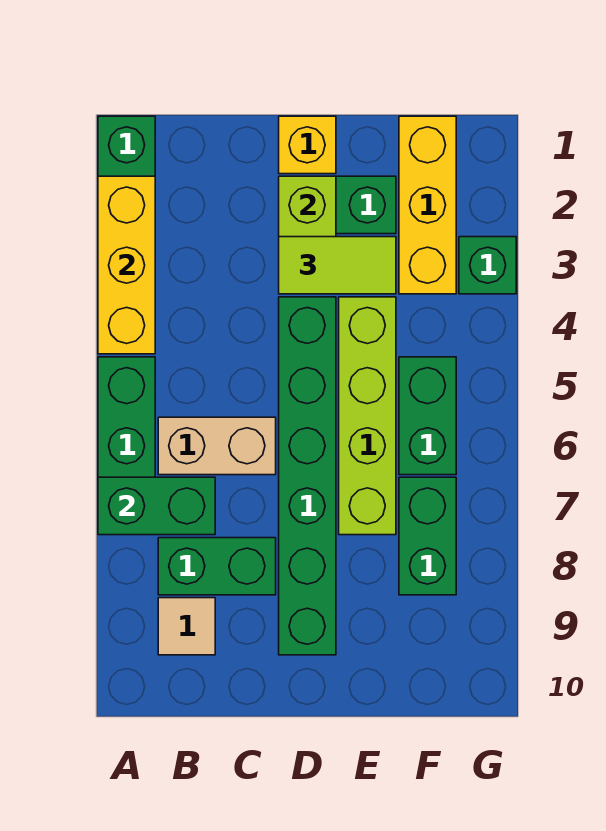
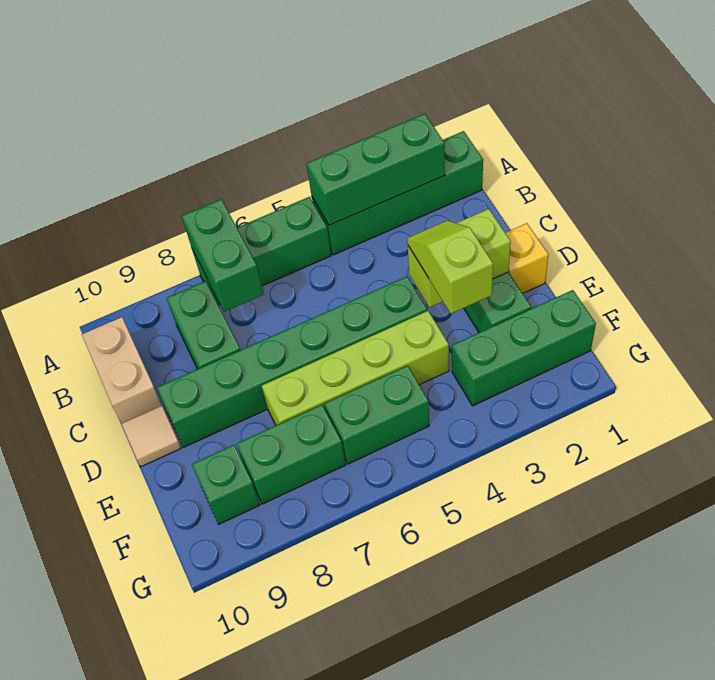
yellow 1x3 brick [98,176,155,354] -> green 1x3 brick [306,114,445,225]
tan 1x2 brick [158,417,276,475] -> tan 1x2 brick moved to [82,317,162,424]
tan 1x1 tile [158,598,215,655] -> tan 1x1 tile moved to [122,406,181,467]
lime 1x2 tile [279,237,396,294] -> lime 1x2 slope [407,221,493,313]
yellow 1x3 brick [399,116,456,294] -> green 1x3 brick [452,290,596,406]
green 1x1 brick [459,237,516,294] -> green 1x1 brick moved to [192,445,260,524]

